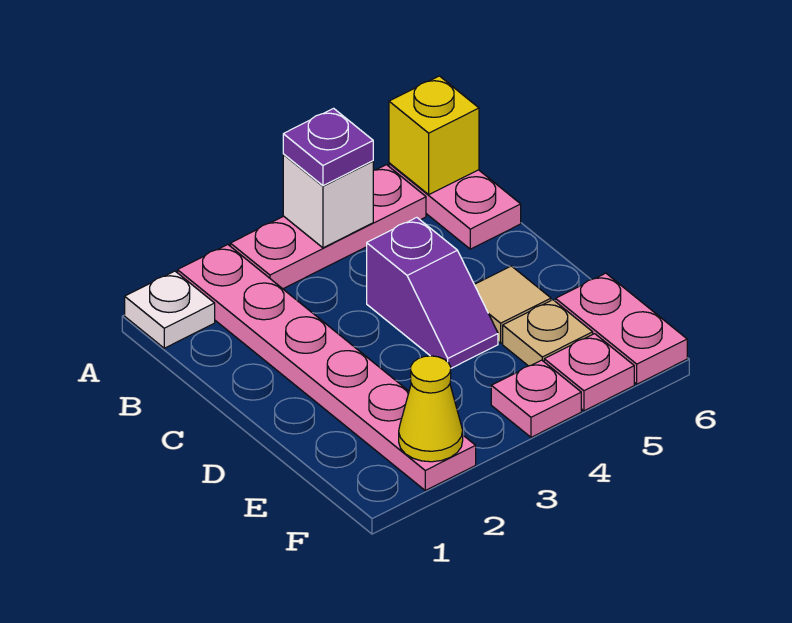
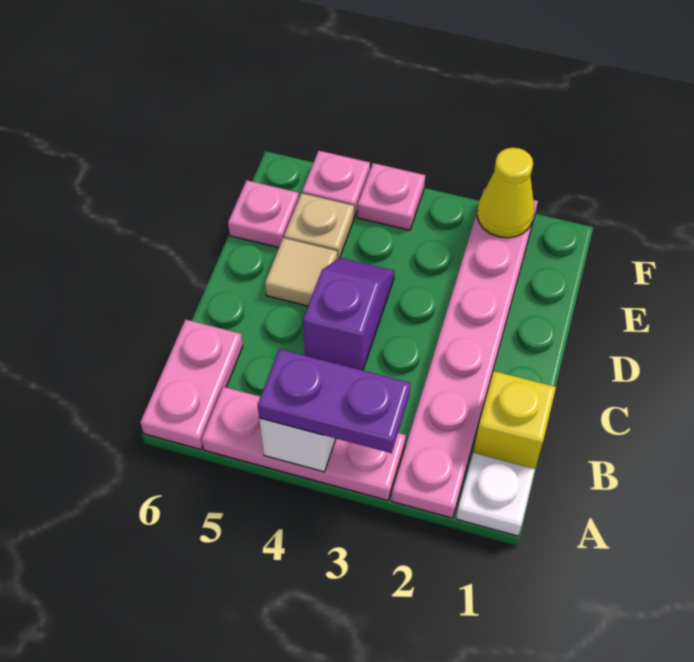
purple 1x1 plate [283,108,373,186] -> purple 1x2 plate [258,349,411,453]
yellow 1x1 brick [389,76,479,194] -> yellow 1x1 brick moved to [473,371,556,469]
pink 1x2 plate [556,273,687,384] -> pink 1x1 plate [228,180,299,248]

